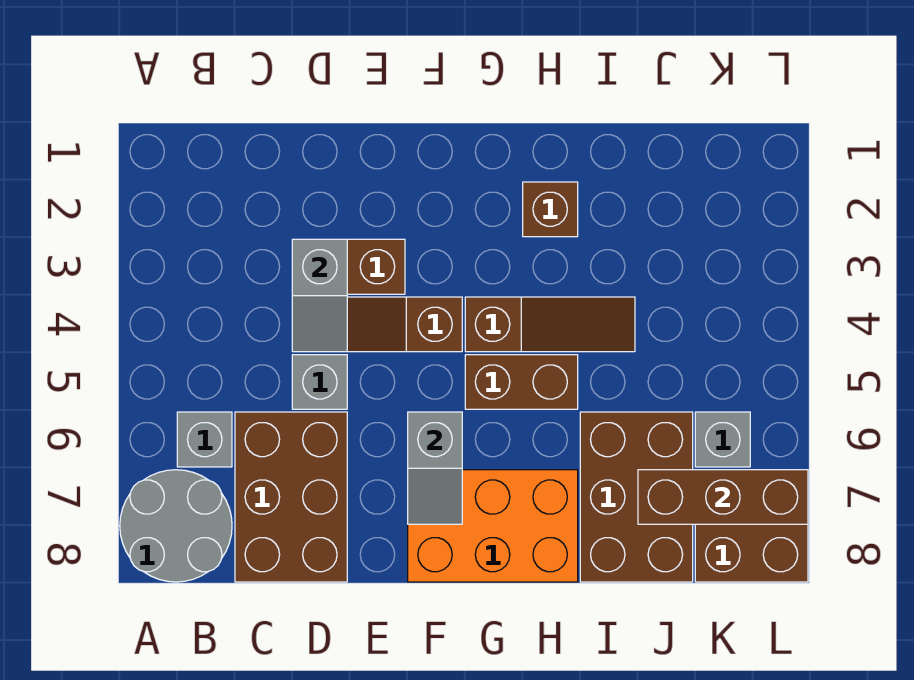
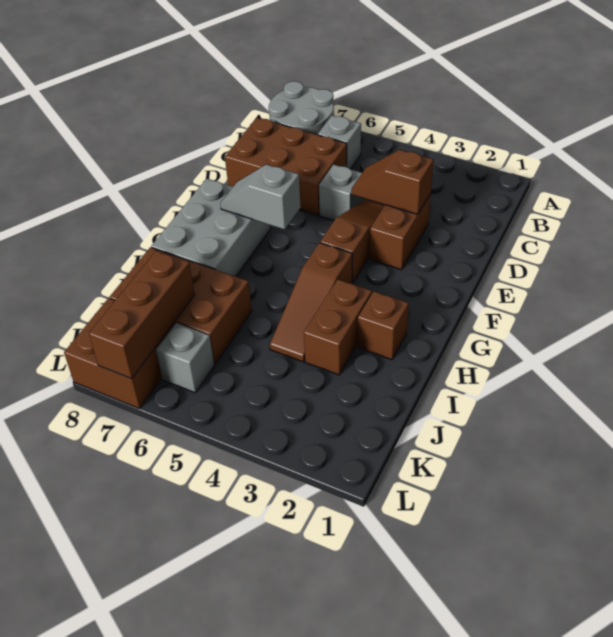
grey 1x2 slope [292,239,347,352] -> brown 1x2 slope [352,150,433,214]
orange 2x3 brick [408,470,578,582] -> grey 2x3 brick [151,179,271,276]
brown 1x2 brick [465,355,578,409] -> brown 1x2 brick moved to [304,279,372,375]

